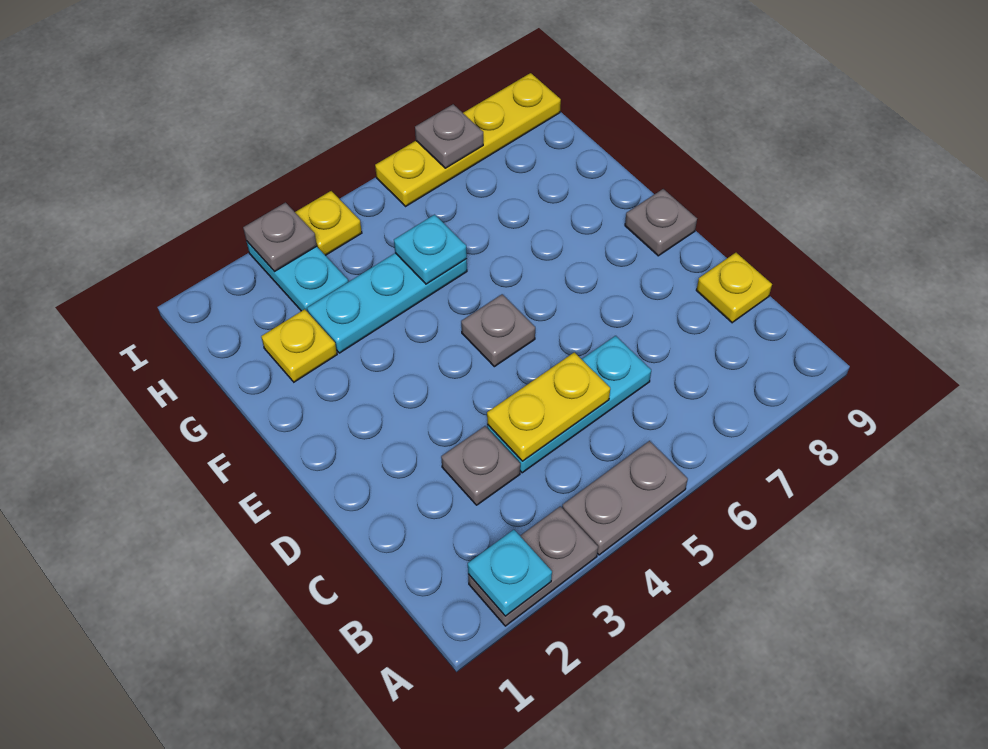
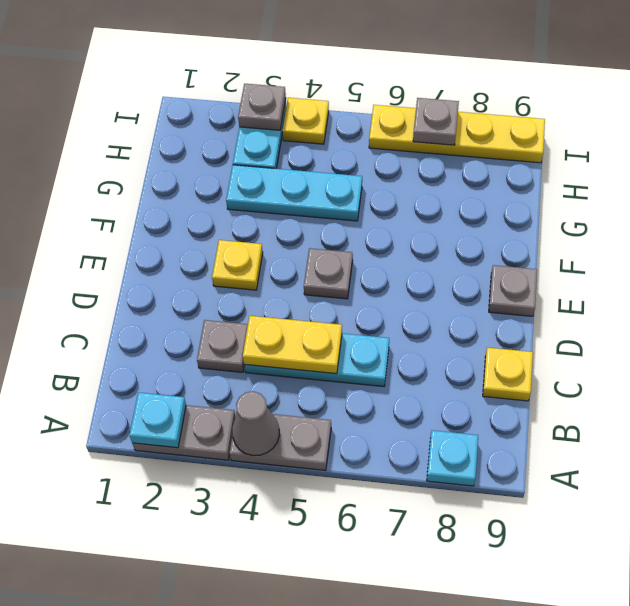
none -> grey 1x1 cone [232,391,279,456]
yellow 1x1 plate [261,309,337,382] -> yellow 1x1 plate moved to [212,240,263,290]
cyan 1x1 plate [394,215,467,284] -> cyan 1x1 plate moved to [427,430,478,486]

